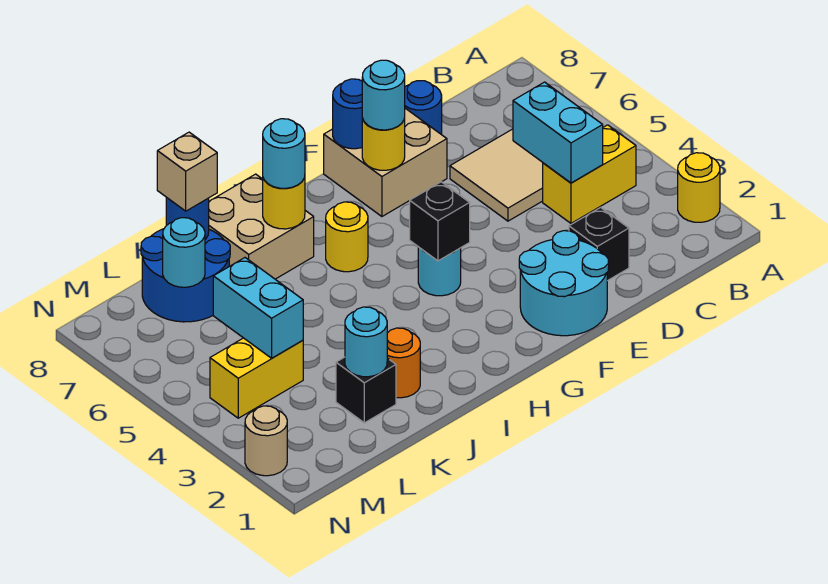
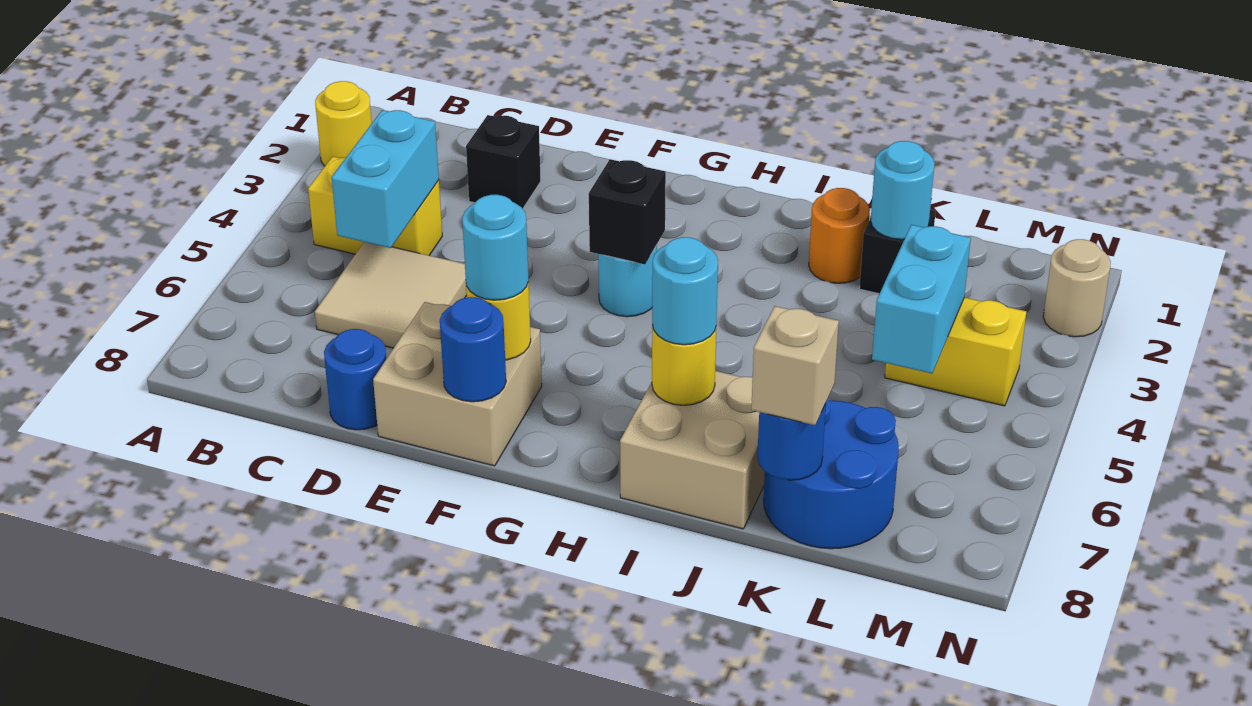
cyan 2x2 round brick [519,231,609,336] -> none
yellow 1x1 round brick [326,202,368,272] -> none
cyan 1x1 round brick [163,218,205,287] -> none

